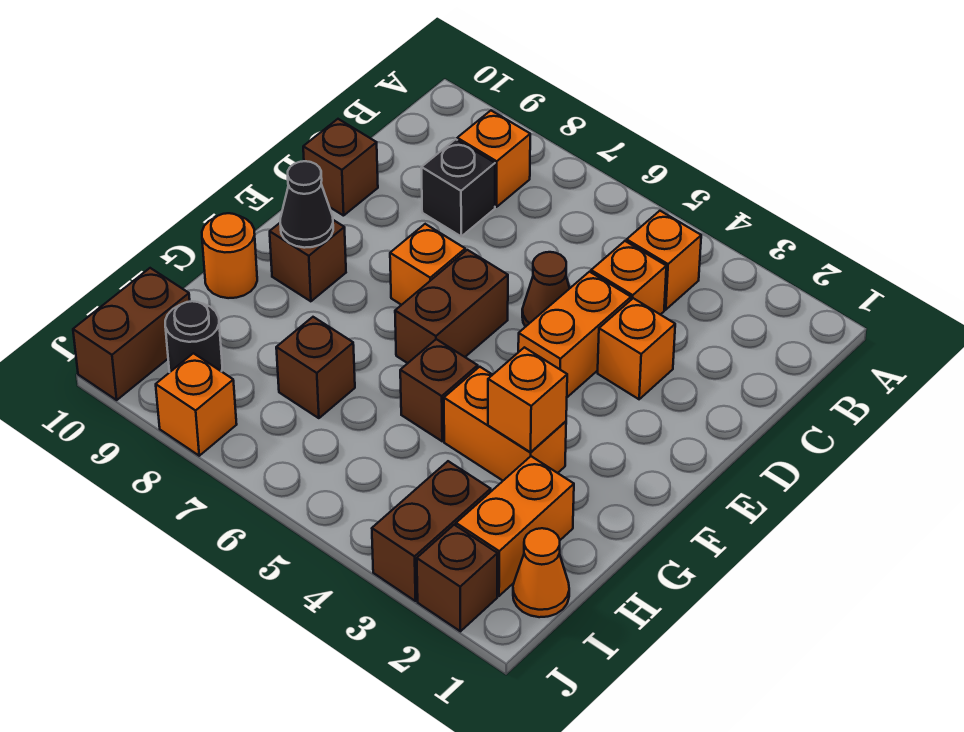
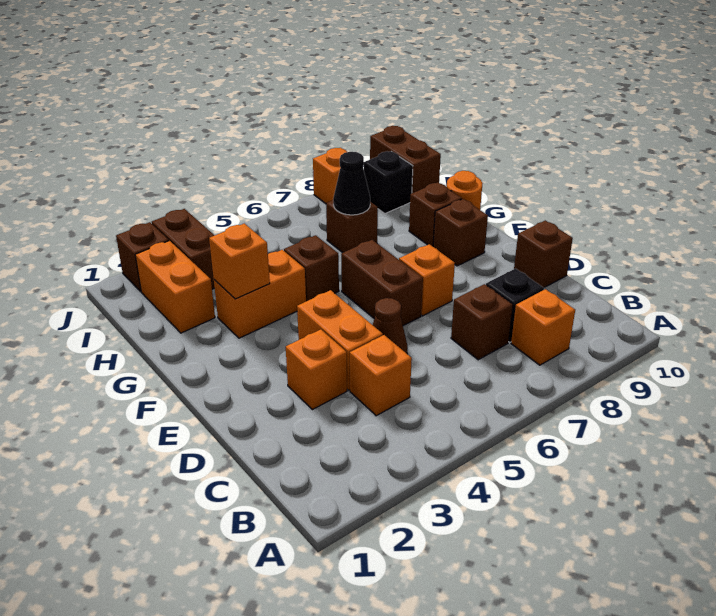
orange 1x1 brick [627,211,701,310] -> none
none -> brown 1x1 brick [451,284,513,360]
black 1x1 cone [280,161,333,248] -> black 1x1 cone moved to [333,152,370,215]
none -> brown 1x1 brick [409,182,462,246]
orange 1x1 cone [513,528,569,617] -> none
black 1x1 round brick [165,301,222,372] -> black 1x1 brick [364,151,413,213]

